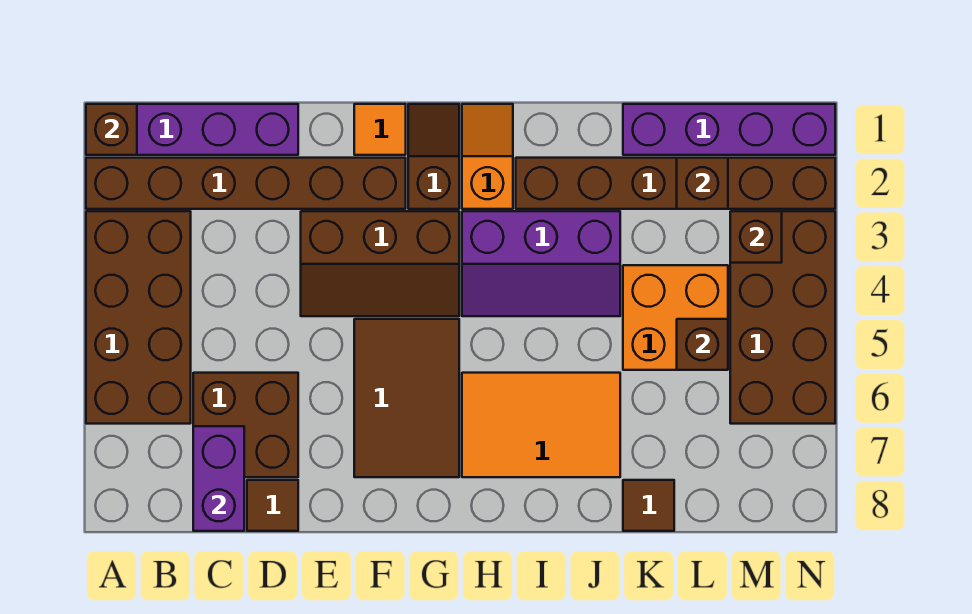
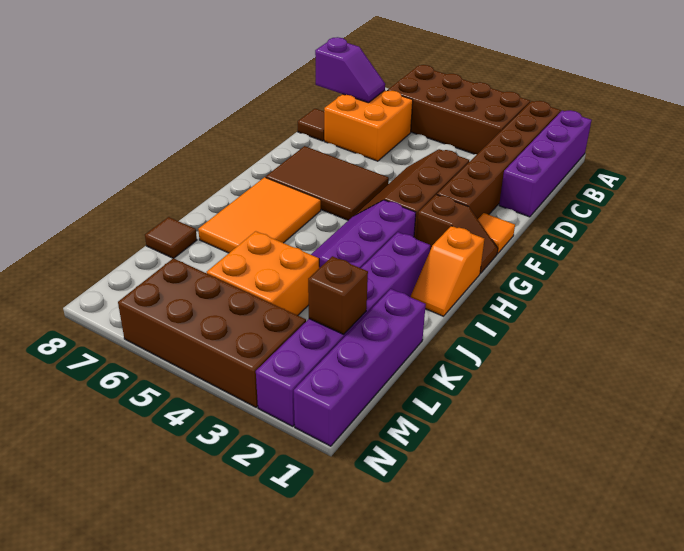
brown 1x1 brick [86,104,137,155] -> none
brown 2x2 brick [193,373,298,477] -> orange 2x2 brick [324,90,413,161]
purple 1x2 brick [193,426,244,531] -> purple 1x2 slope [315,37,385,103]
orange 1x2 slope [462,104,513,209] -> orange 1x2 slope turned to [411,226,484,316]
brown 1x6 brick [516,158,835,209] -> purple 1x6 brick [256,232,430,426]
brown 1x1 brick [677,319,728,370] -> none
brown 1x1 brick [730,211,782,263] -> none

